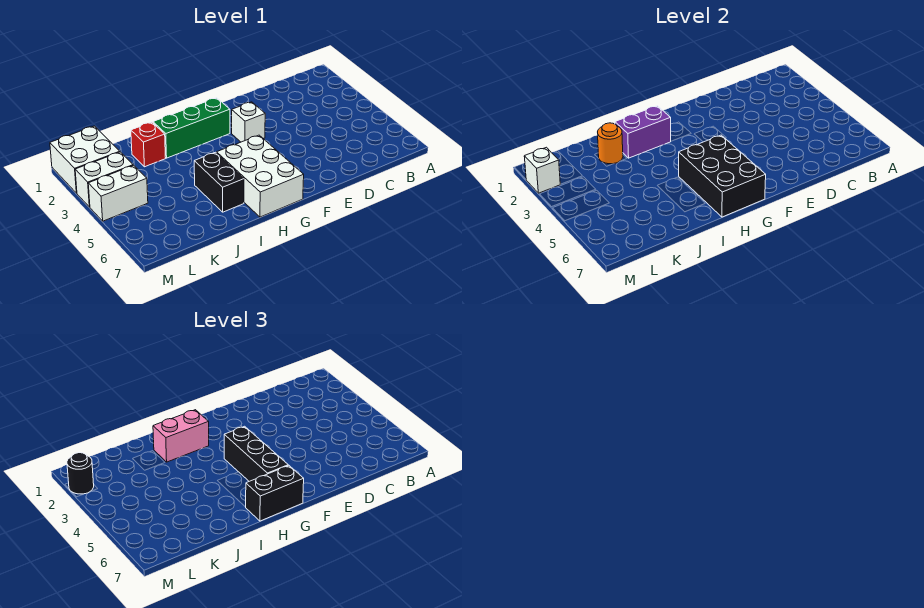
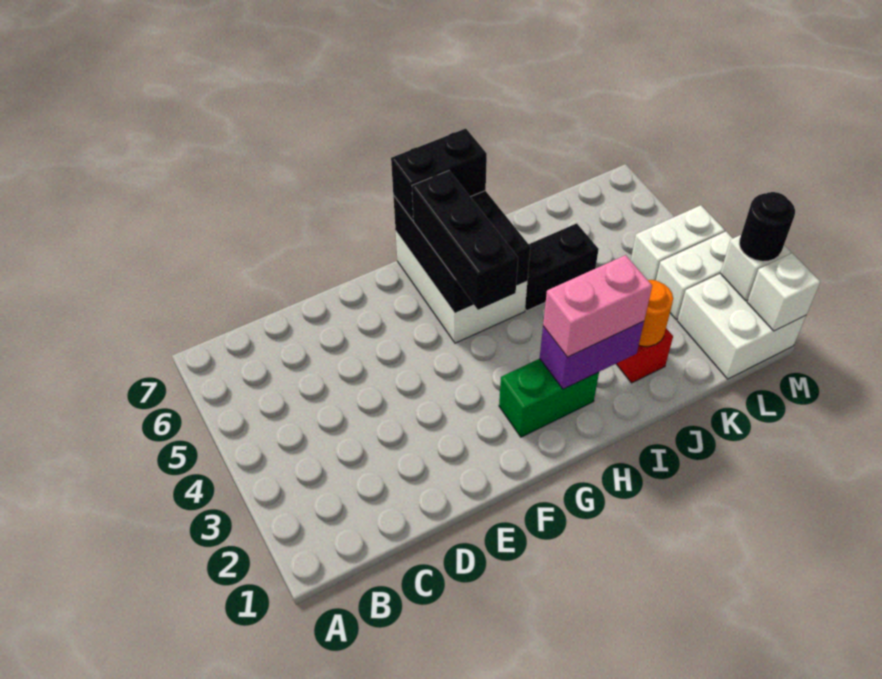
white 1x1 brick [232,102,265,142] -> white 1x1 brick moved to [747,253,820,331]
green 1x3 brick [153,98,230,158] -> green 1x2 brick [499,359,599,437]
black 1x2 brick [194,152,244,212] -> black 1x2 brick turned to [525,223,599,311]

